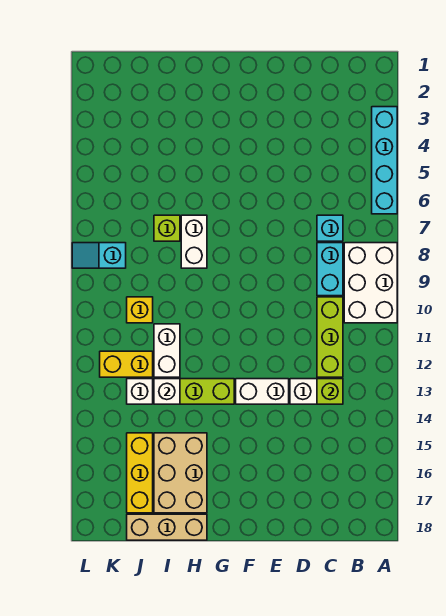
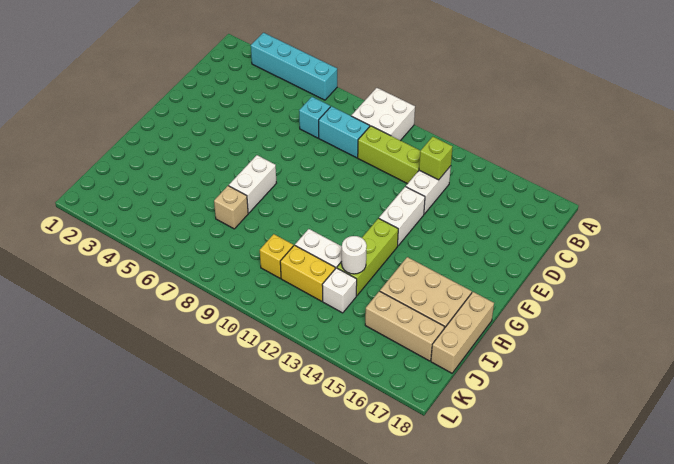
white 2x3 brick [344,243,397,323] -> white 2x2 brick [351,88,415,141]
white 1x2 brick [181,215,207,268] -> white 1x2 brick turned to [229,155,276,213]
lime 1x1 brick [154,215,180,241] -> tan 1x1 brick [214,186,248,229]
white 1x1 brick [154,379,180,404] -> white 1x1 round brick [342,236,367,274]
yellow 1x2 brick [100,351,153,377] -> yellow 1x2 brick turned to [280,245,335,301]
yellow 1x3 brick [127,433,153,513] -> tan 1x3 brick [365,291,444,361]
cyan 1x2 slope [72,243,126,268] -> none

